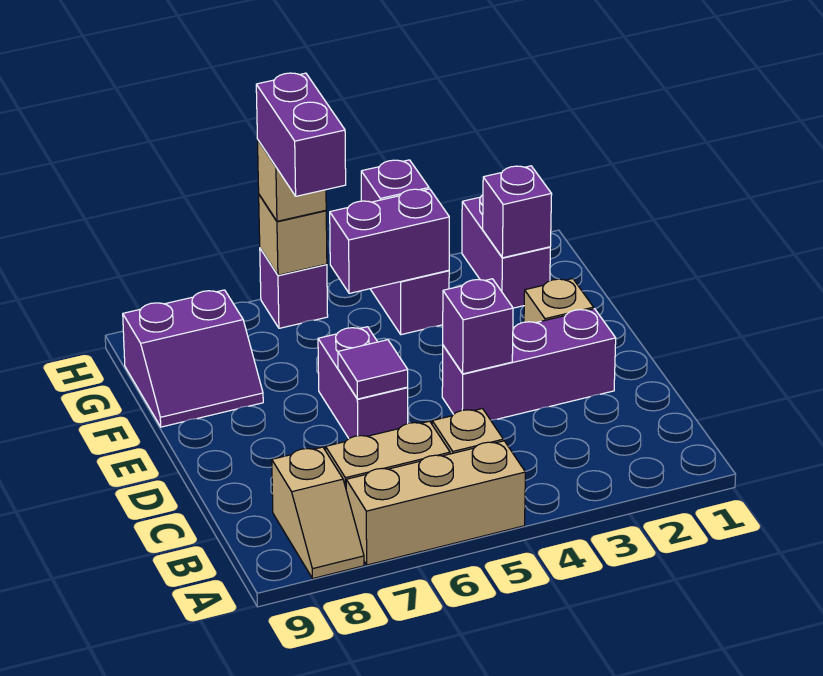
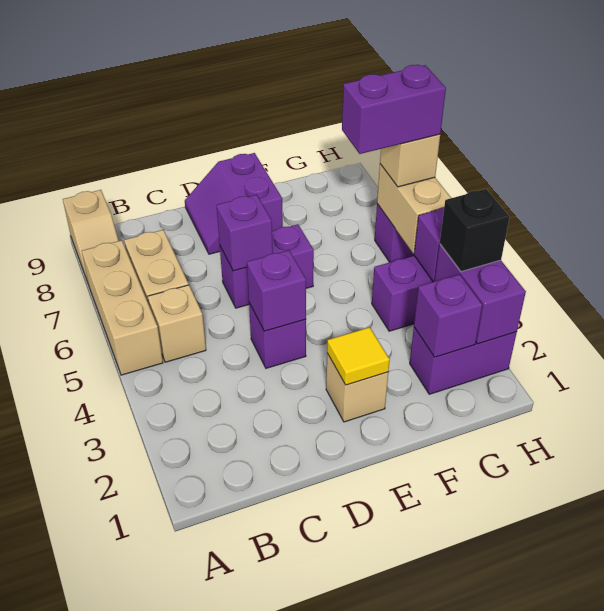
tan 1x2 slope [272,447,364,578] -> tan 1x2 slope turned to [63,190,119,285]
purple 1x3 brick [442,309,616,420] -> purple 1x1 brick [249,303,306,368]
purple 1x1 tile [338,340,408,399] -> purple 1x1 brick [217,195,273,271]
none -> yellow 1x1 tile [327,327,390,385]
purple 2x2 slope [123,290,263,427] -> purple 2x2 slope moved to [185,153,283,254]
purple 1x2 brick [330,189,450,293] -> purple 1x2 brick moved to [435,244,526,344]
none -> black 1x1 brick [440,189,509,272]
tan 1x1 brick [259,195,327,275] -> tan 1x2 brick [377,164,451,254]

